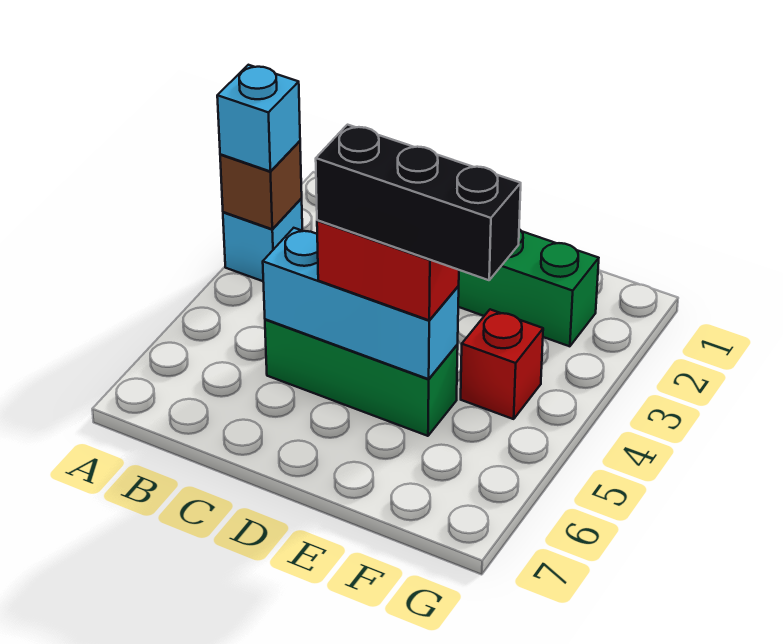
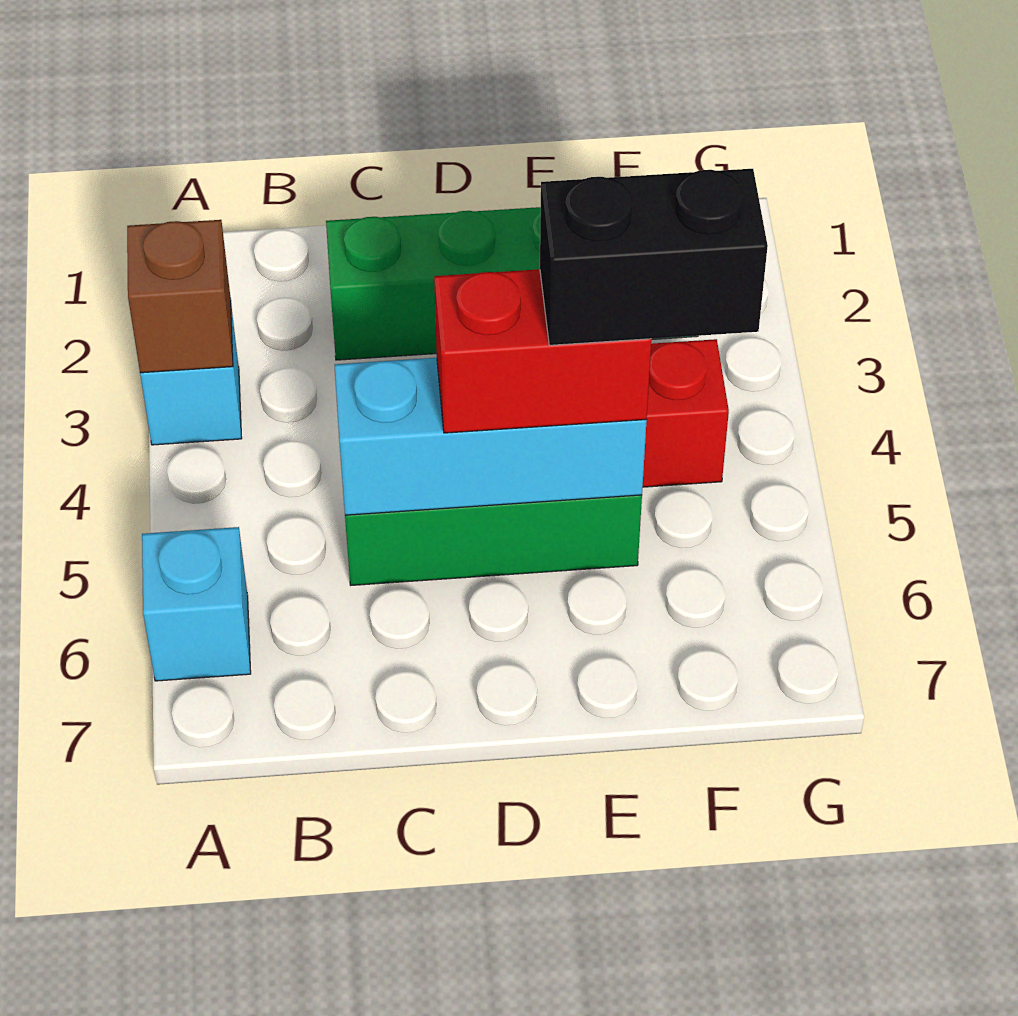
cyan 1x1 brick [217,65,300,171] -> cyan 1x1 brick moved to [142,527,251,681]
black 1x3 brick [316,125,521,280] -> black 1x2 brick [540,169,768,345]

